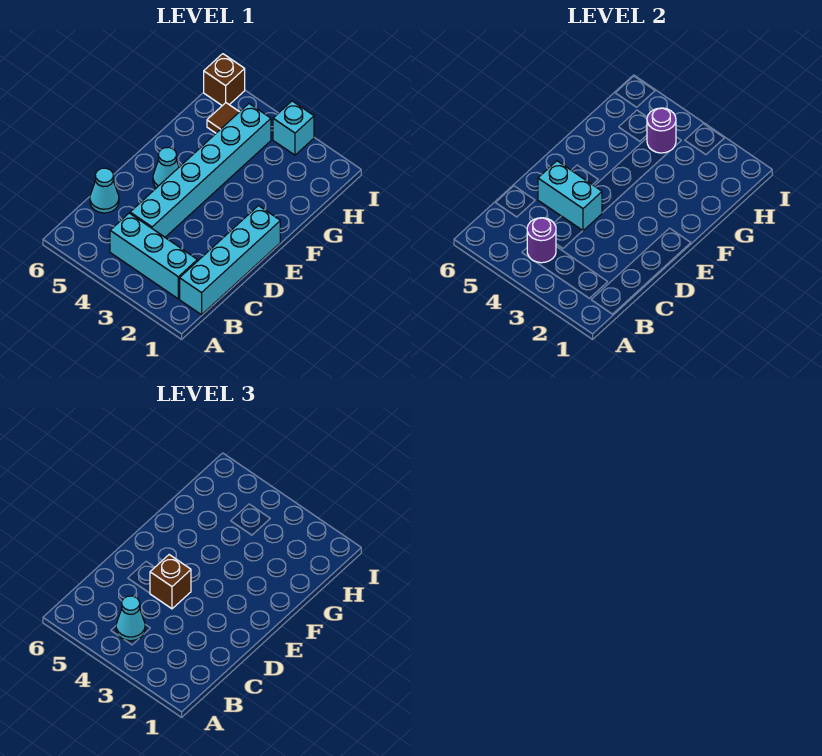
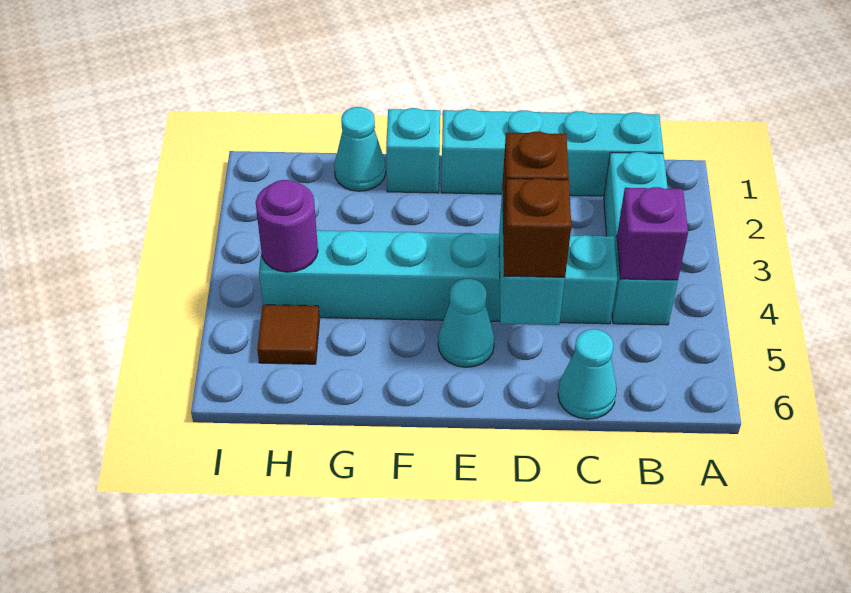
purple 1x1 round brick [527,218,556,263] -> purple 1x1 brick [617,187,688,280]
cyan 1x1 cone [116,596,145,641] -> cyan 1x1 cone moved to [334,107,386,191]
cyan 1x1 brick [273,101,314,155] -> cyan 1x1 brick moved to [386,108,440,193]
brown 1x1 brick [204,54,245,106] -> brown 1x1 brick moved to [503,178,571,277]

